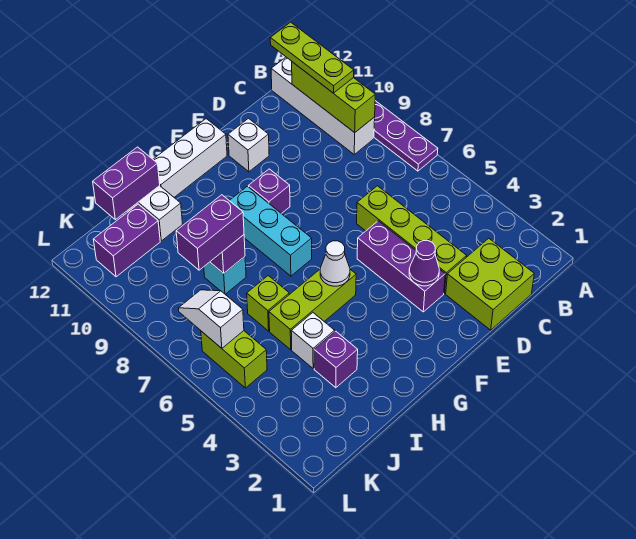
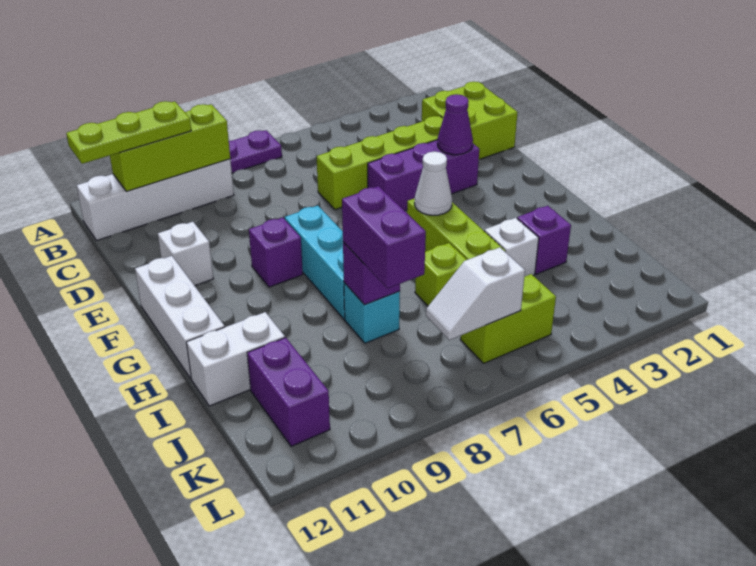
cyan 1x3 brick [229,186,312,276] -> cyan 1x3 brick turned to [285,206,345,319]
purple 1x2 brick [93,147,160,220] -> none

